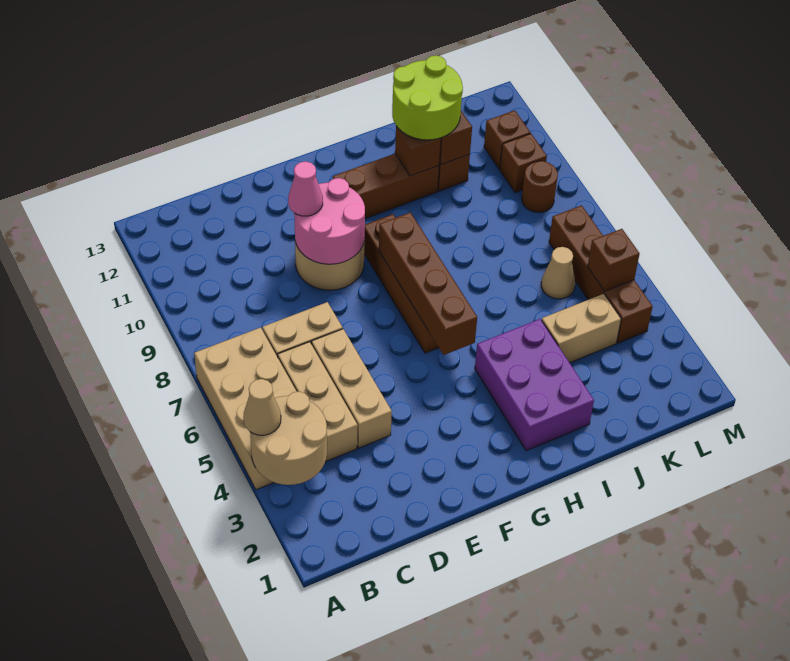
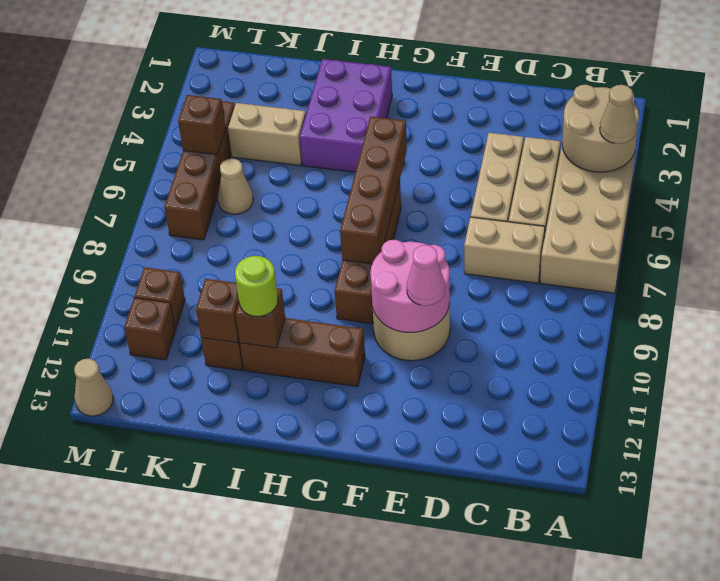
lime 2x2 round brick [392,55,463,140] -> lime 1x1 round brick [235,256,278,316]
brown 1x1 round brick [522,161,558,212] -> none
none -> tan 1x1 cone [74,359,113,416]

